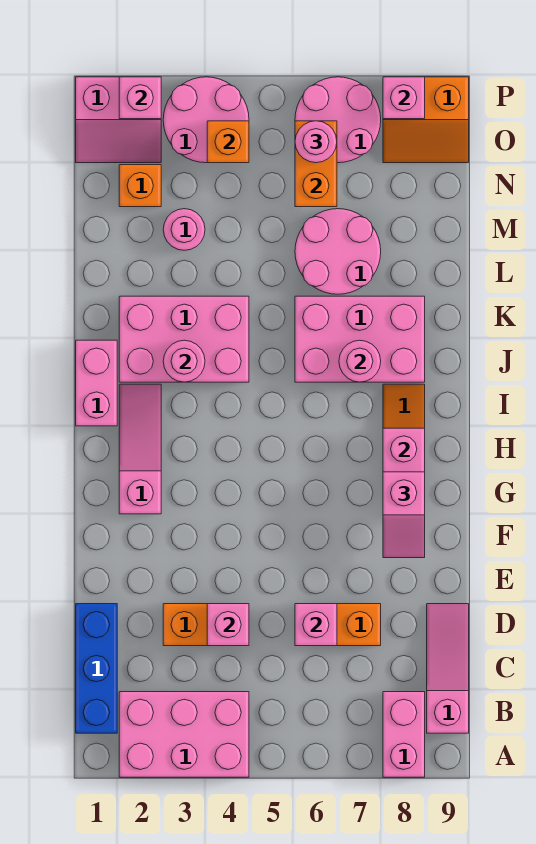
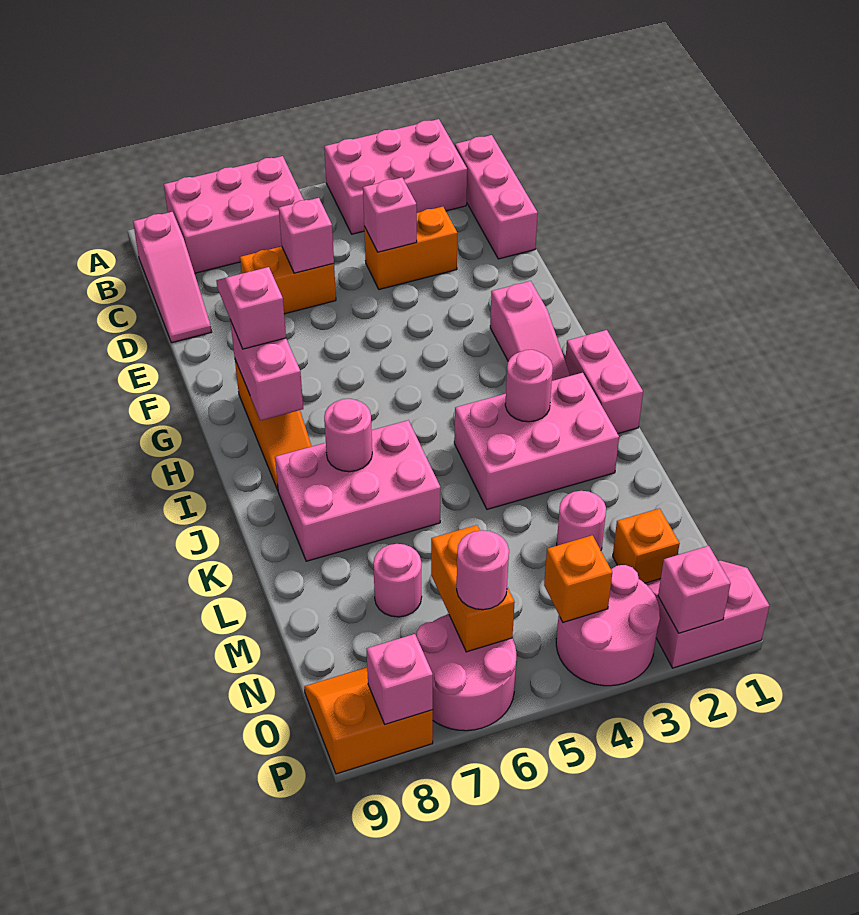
pink 1x2 brick [383,692,425,777] -> pink 2x3 brick [164,156,304,273]
blue 1x3 brick [76,604,117,733] -> pink 1x3 brick [455,135,538,259]
pink 2x2 round brick [295,209,381,294] -> pink 1x1 round brick [373,544,422,617]

